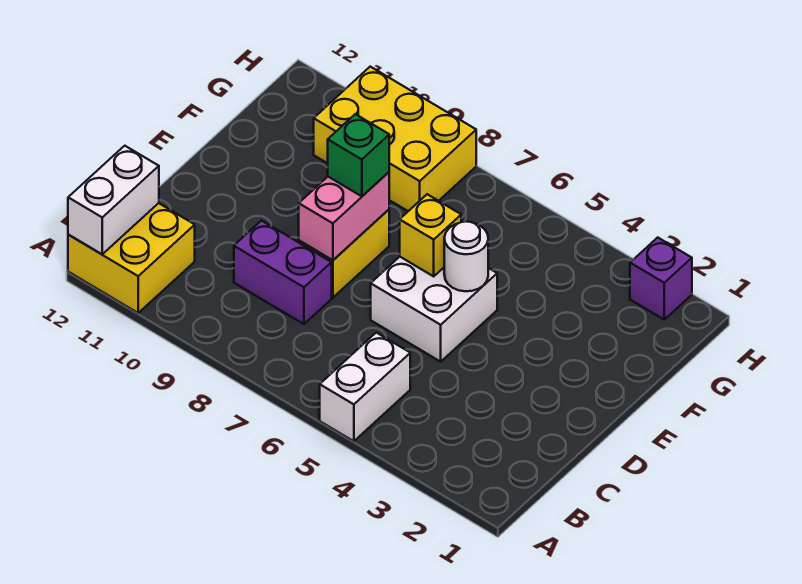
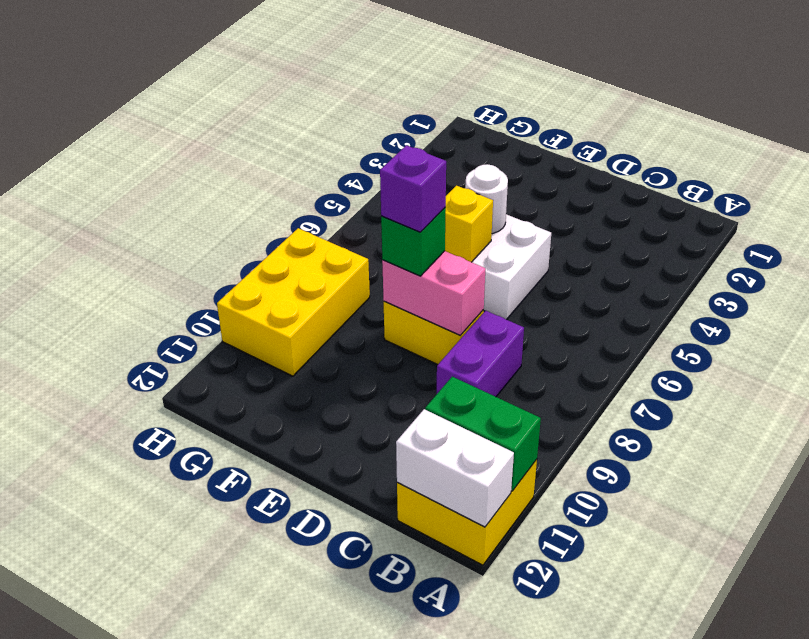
white 1x2 brick [320,333,410,441] -> none
none -> green 1x2 brick [425,377,541,491]
purple 1x1 brick [630,238,692,319] -> purple 1x1 brick moved to [380,145,446,232]

